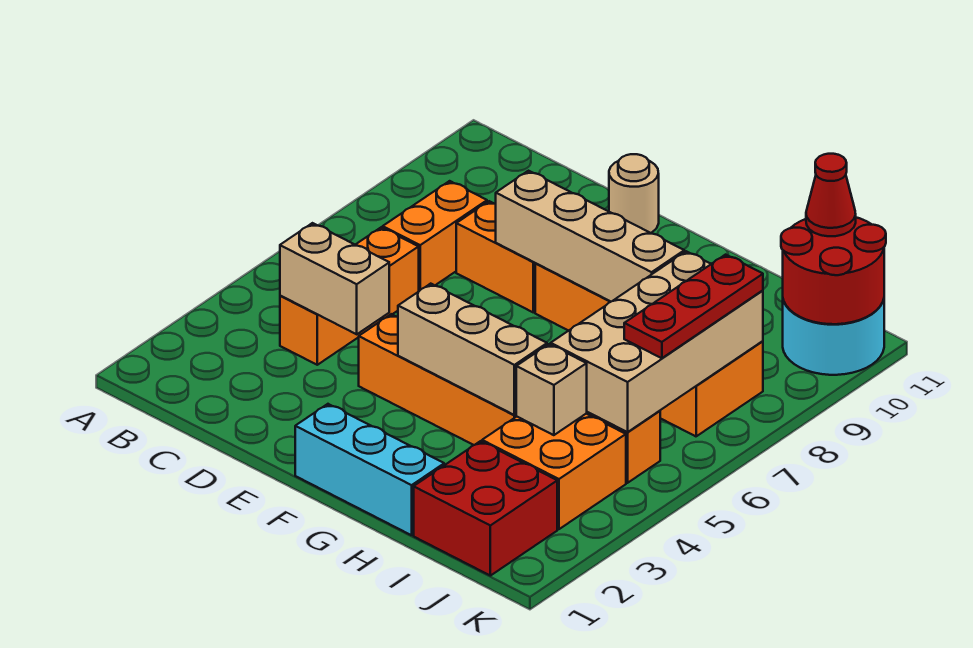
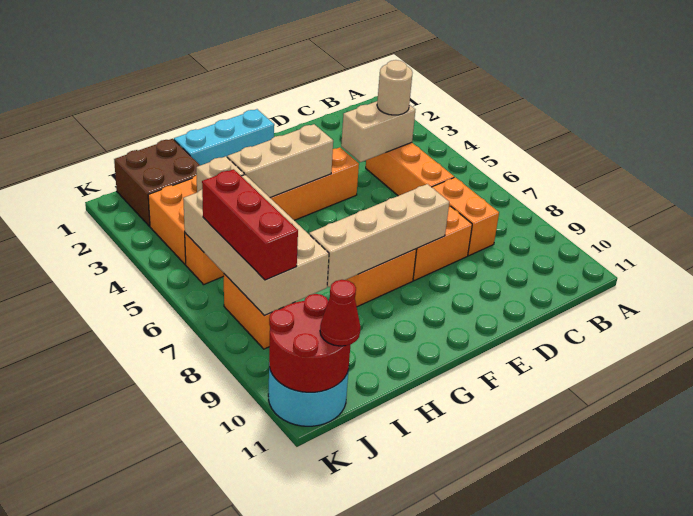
tan 1x1 round brick [609,154,659,233] -> tan 1x1 round brick moved to [377,60,413,115]
red 2x2 brick [414,441,557,576] -> brown 2x2 brick [114,139,200,226]
red 1x3 plate [624,255,763,358] -> red 1x3 brick [202,169,298,280]

